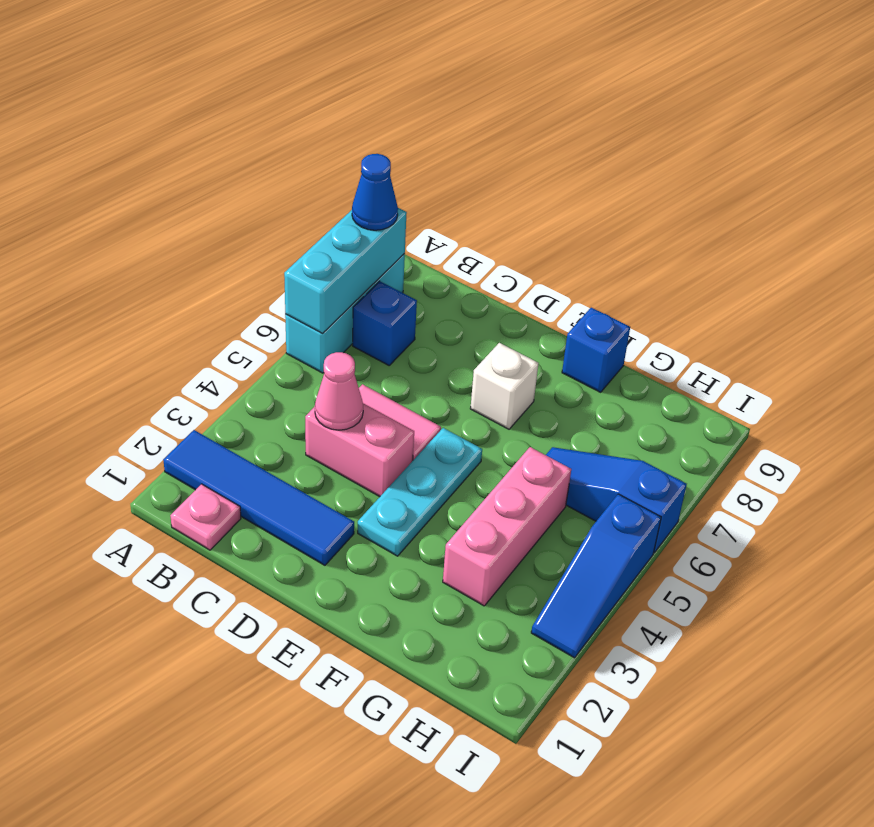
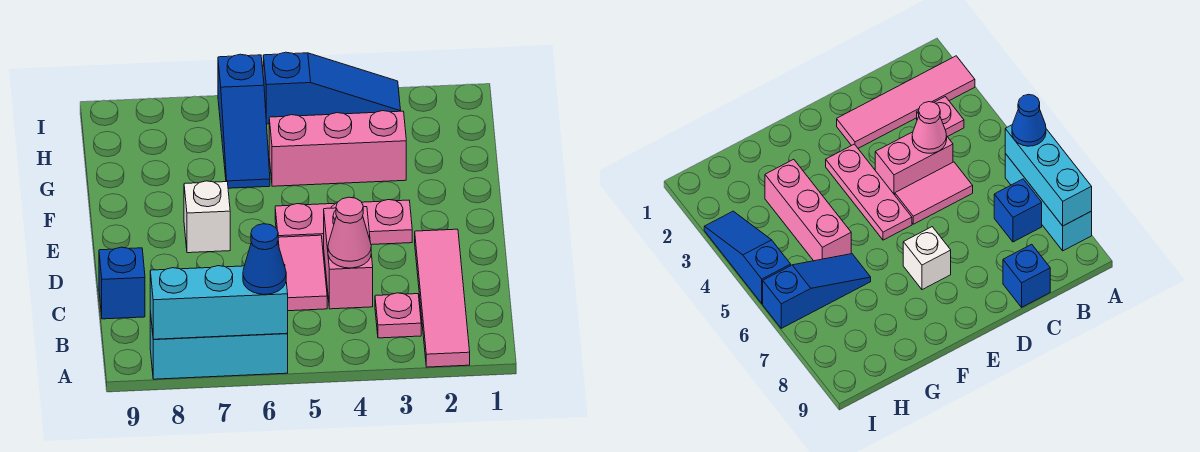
blue 1x4 tile [163,430,354,565] -> pink 1x4 tile [415,229,470,367]
blue 1x1 cone [352,154,398,230] -> blue 1x1 cone moved to [243,224,286,294]
pink 1x1 plate [170,484,241,550] -> pink 1x1 plate moved to [375,293,421,338]
cyan 1x3 plate [358,428,482,556] -> pink 1x3 plate [275,200,412,247]
blue 1x1 brick [562,308,630,392] -> blue 1x1 brick moved to [99,247,145,319]

